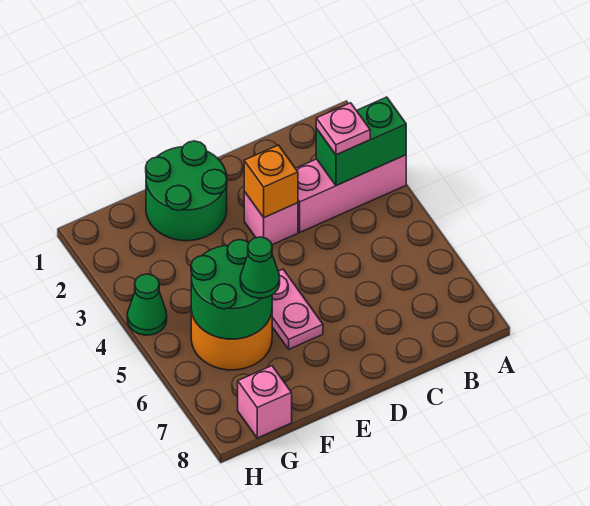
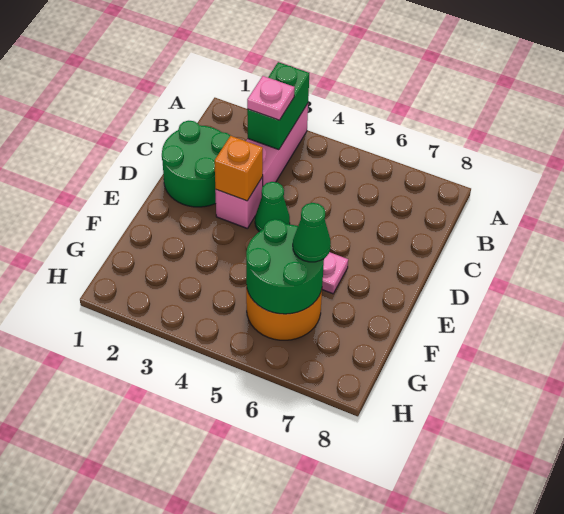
green 2x2 round brick [146,141,227,241] -> green 2x2 round brick moved to [162,121,231,207]
pink 1x1 brick [238,366,292,438] -> none
green 1x1 cone [127,274,167,335] -> green 1x1 cone moved to [255,182,290,232]

